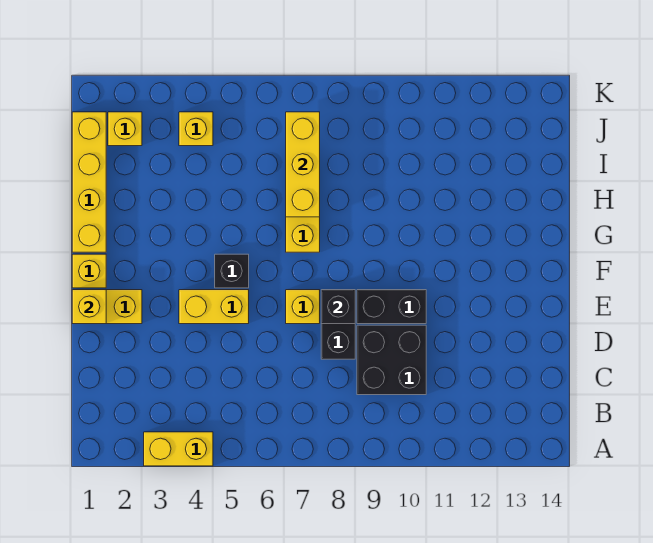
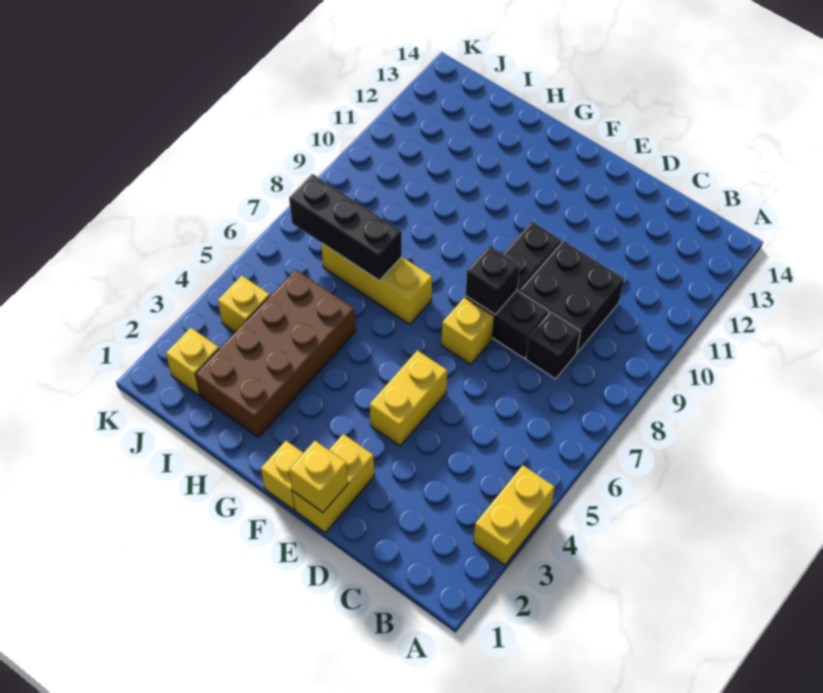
black 1x1 brick [215,254,249,288] -> black 1x1 brick moved to [526,311,580,379]
yellow 1x4 brick [72,112,106,252] -> none
none -> brown 2x4 brick [196,270,356,437]
yellow 1x3 brick [286,112,320,217] -> black 1x3 brick [289,174,402,280]

